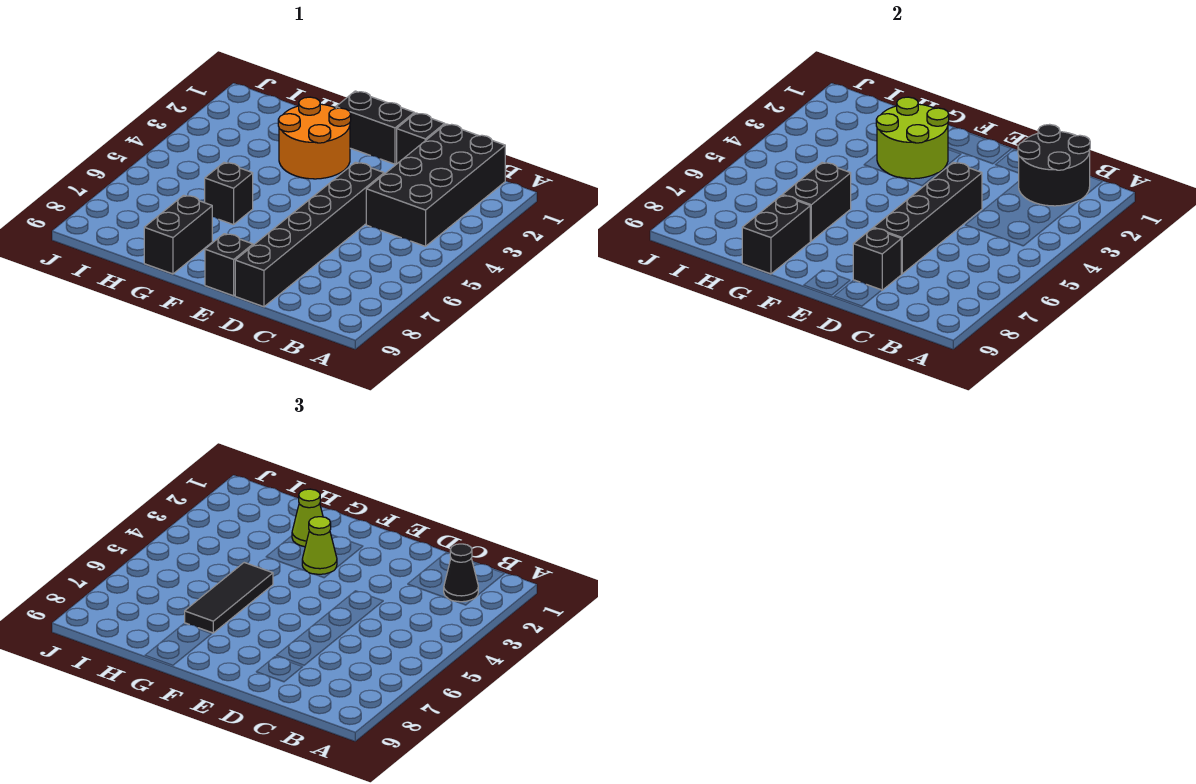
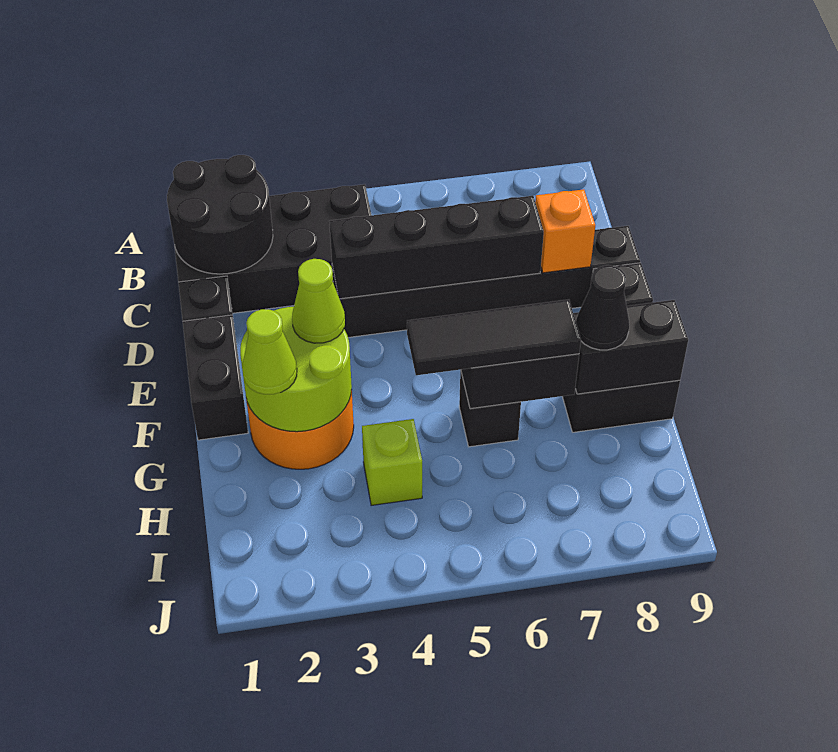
black 1x1 cone [444,544,478,602] -> black 1x1 cone moved to [576,265,629,350]
black 1x1 brick [853,228,901,290] -> orange 1x1 brick [535,189,595,273]
none -> lime 1x1 brick [362,419,422,506]

